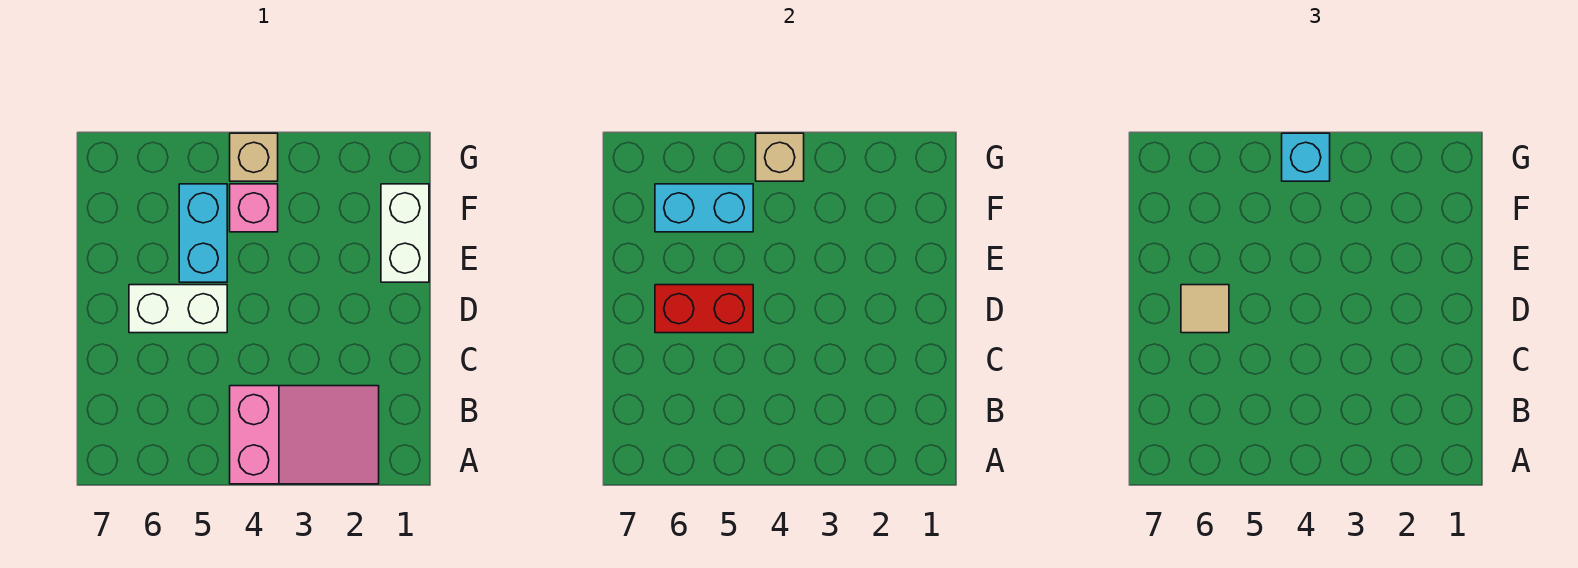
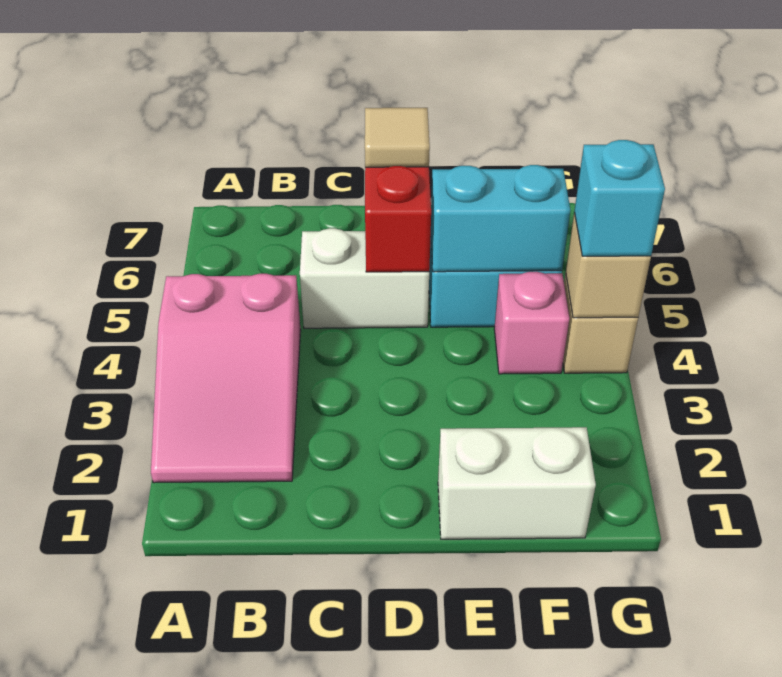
white 1x2 brick [129,285,227,333] -> white 1x2 brick turned to [300,228,429,328]
cyan 1x2 brick [655,184,753,232] -> cyan 1x2 brick turned to [431,165,570,272]

